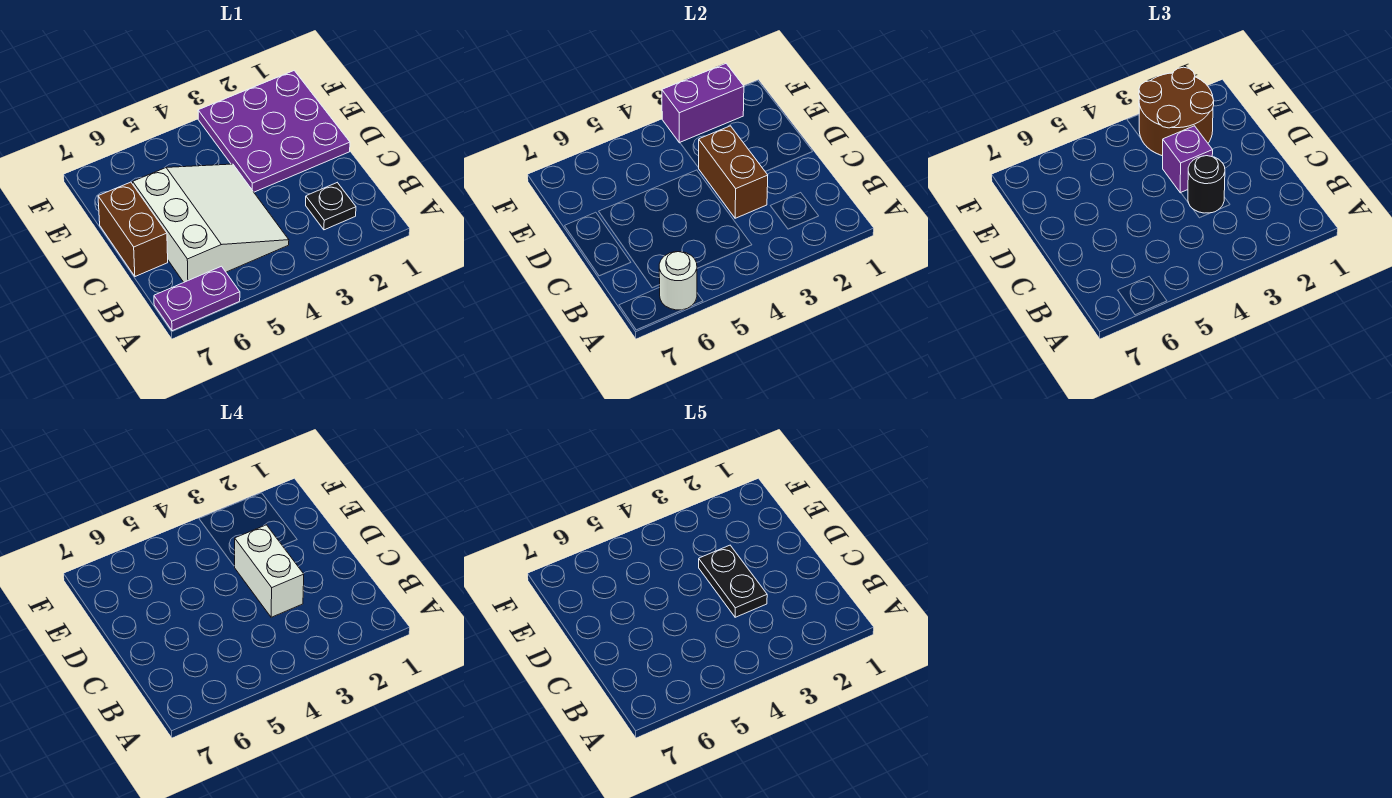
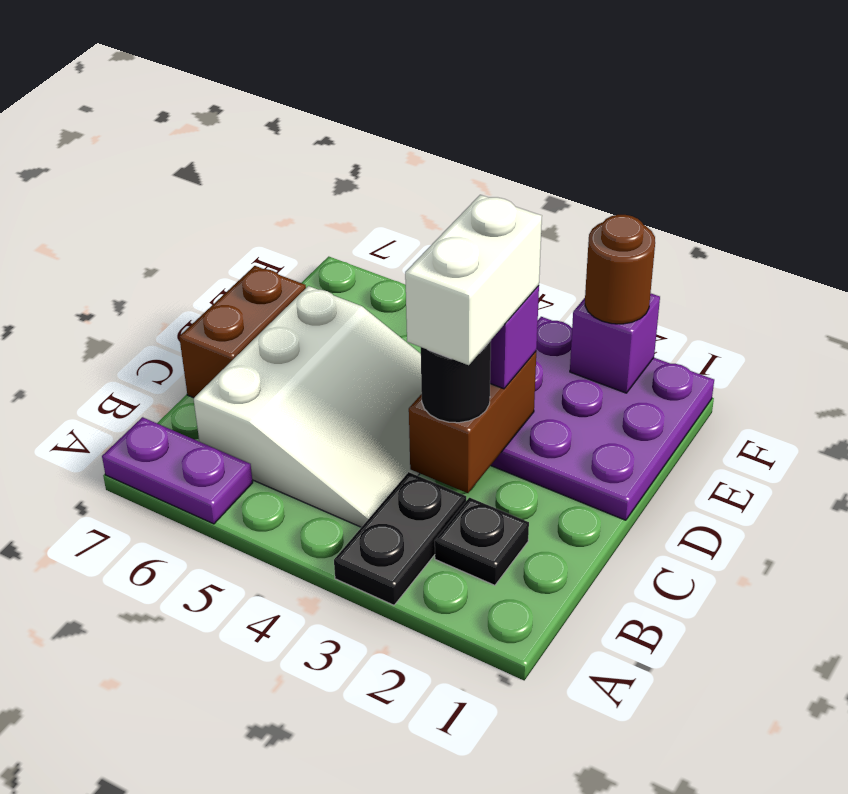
white 1x1 round brick [659,252,697,310] -> none
black 1x2 plate [699,545,767,617] -> black 1x2 plate moved to [334,472,466,605]
brown 2x2 round brick [1139,67,1214,156] -> brown 1x1 round brick [585,215,655,324]
purple 1x2 brick [662,64,744,143] -> purple 1x1 brick [570,293,660,393]

